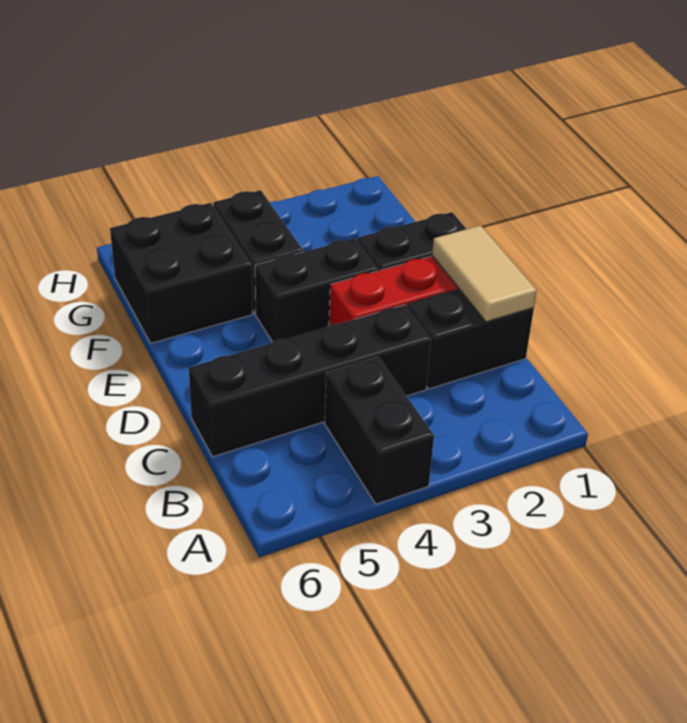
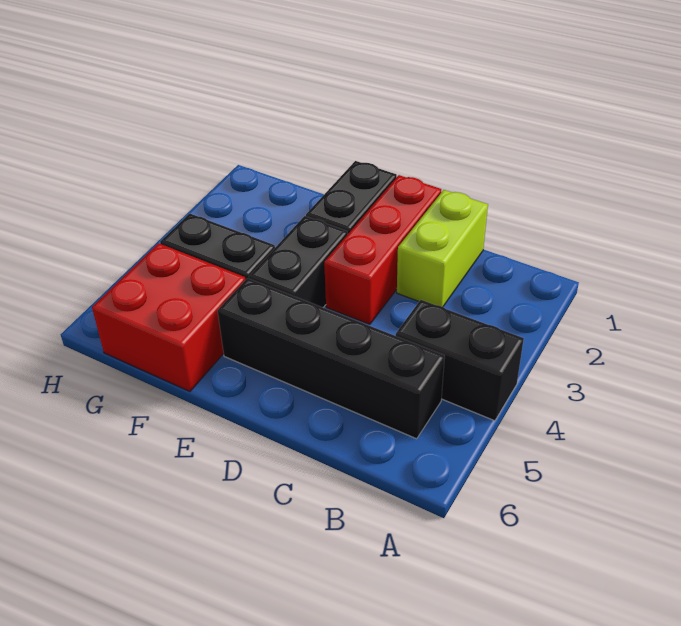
black 1x2 brick [407,289,534,389] -> lime 1x2 brick [397,190,488,307]
tan 1x2 tile [432,226,537,322] -> none
black 1x4 brick [189,305,431,457] -> black 1x4 brick turned to [218,278,445,439]
black 2x2 brick [110,203,252,343] -> red 2x2 brick [92,243,245,391]

